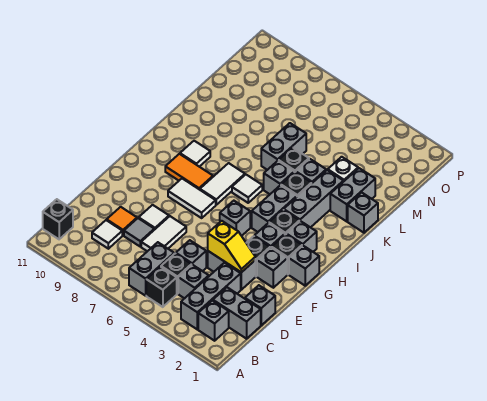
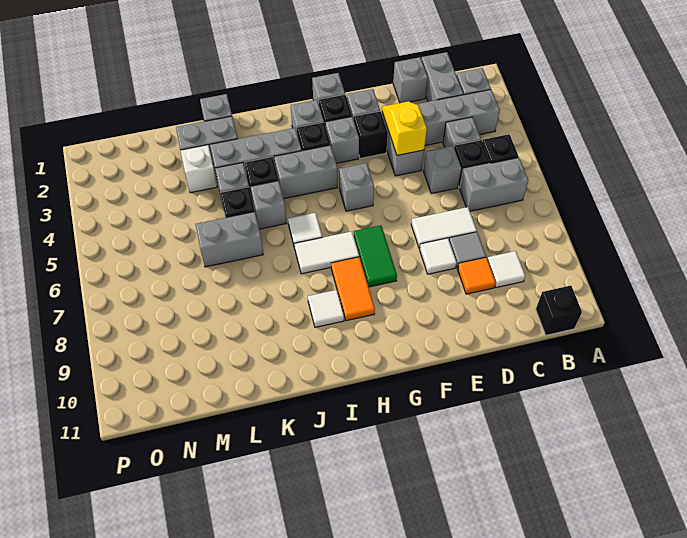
white 1x2 tile [168,179,216,218] -> green 1x2 tile [353,225,397,287]

